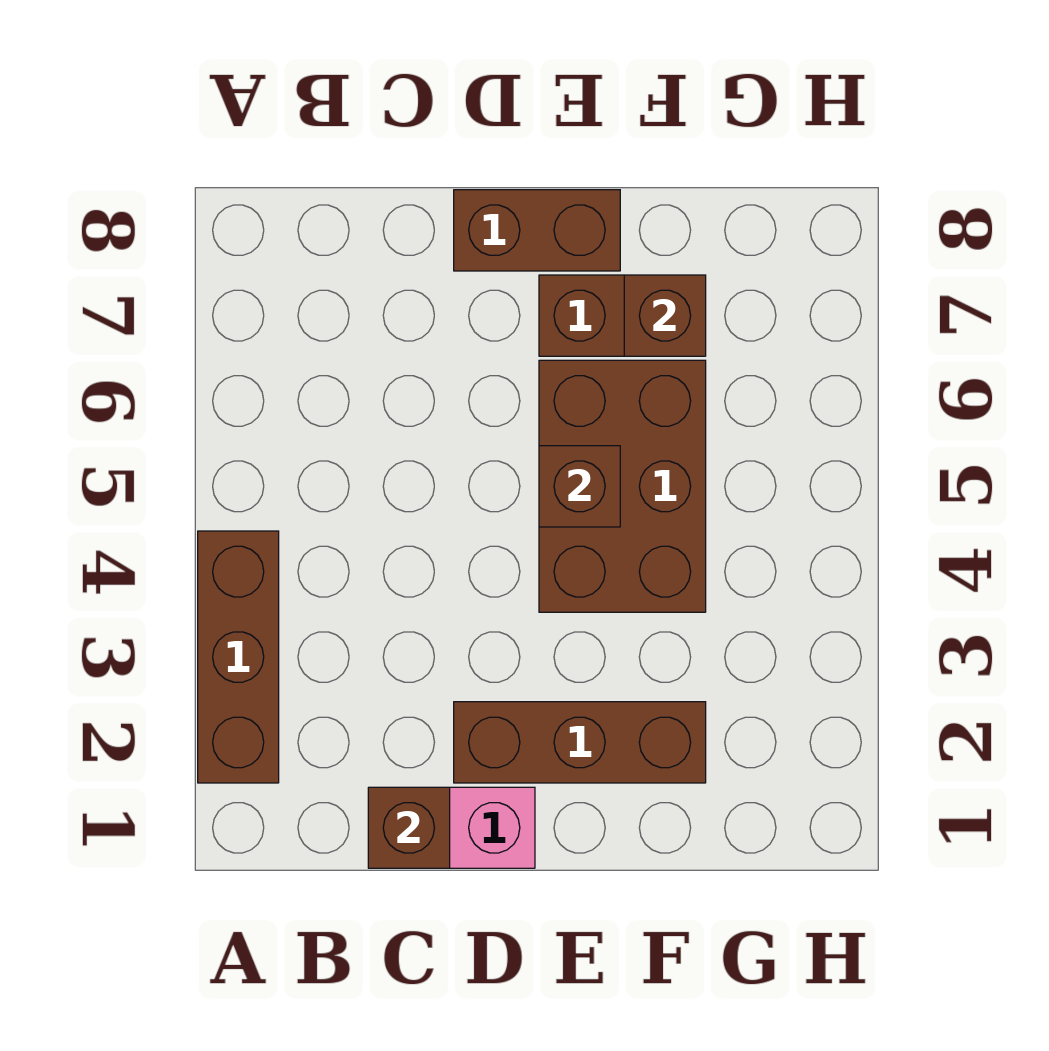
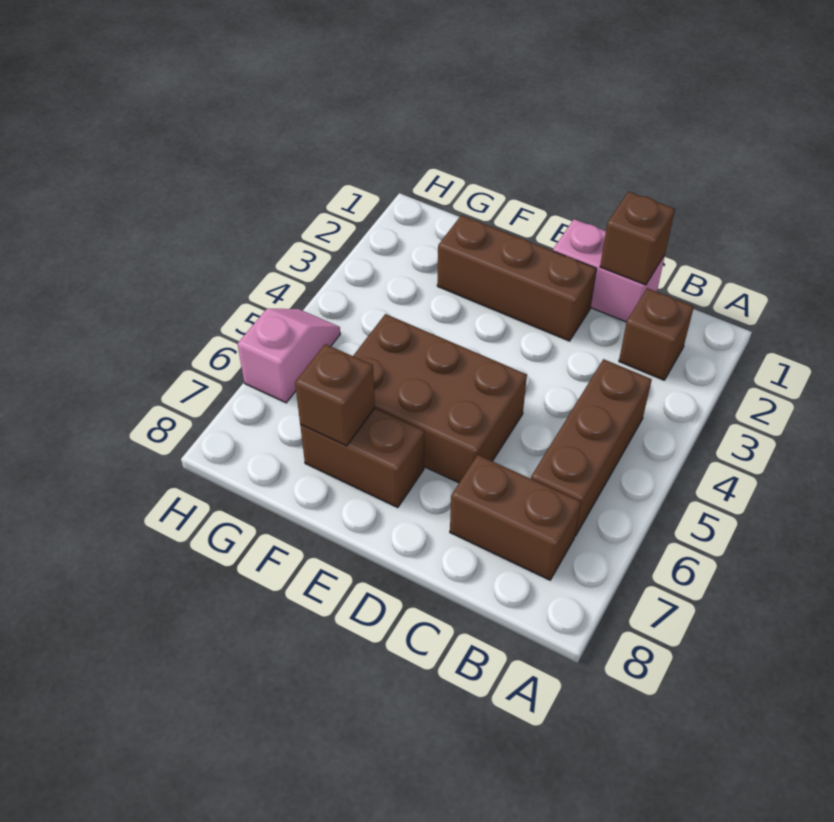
brown 1x3 brick [198,531,279,783] -> brown 1x3 brick moved to [531,359,652,536]
brown 1x2 brick [454,190,620,271] -> brown 1x2 brick moved to [450,455,581,580]
brown 2x3 brick [539,360,706,612] -> brown 2x3 brick turned to [353,314,527,483]
brown 1x1 brick [539,446,620,527] -> brown 1x1 brick moved to [619,288,694,380]
none -> pink 1x2 slope [238,309,340,403]

